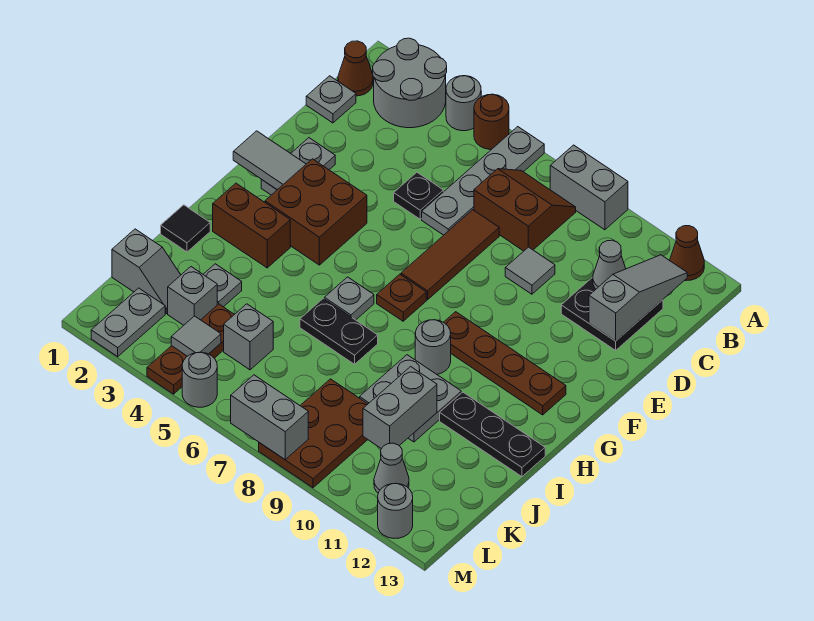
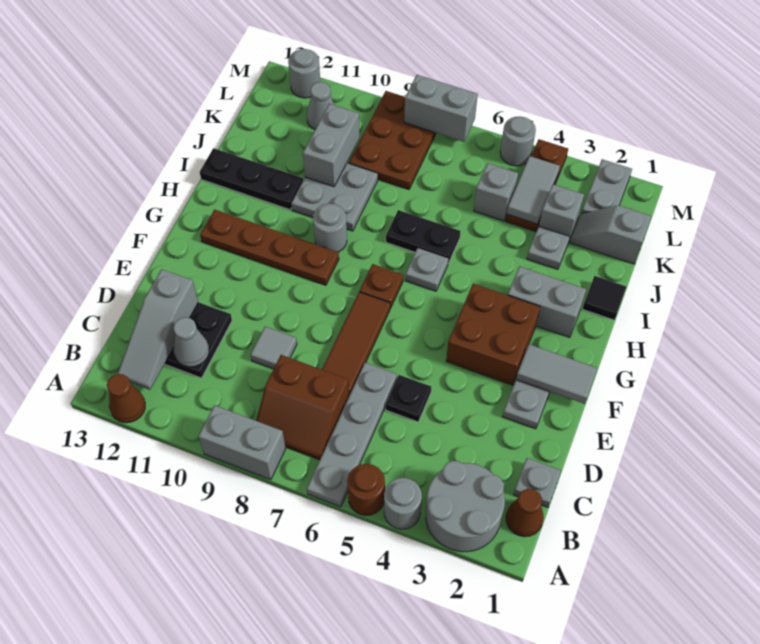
brown 1x2 brick [213,183,290,268] -> grey 1x2 brick [508,266,586,338]
grey 1x1 tile [171,316,221,356] -> grey 1x2 tile [507,156,560,224]

